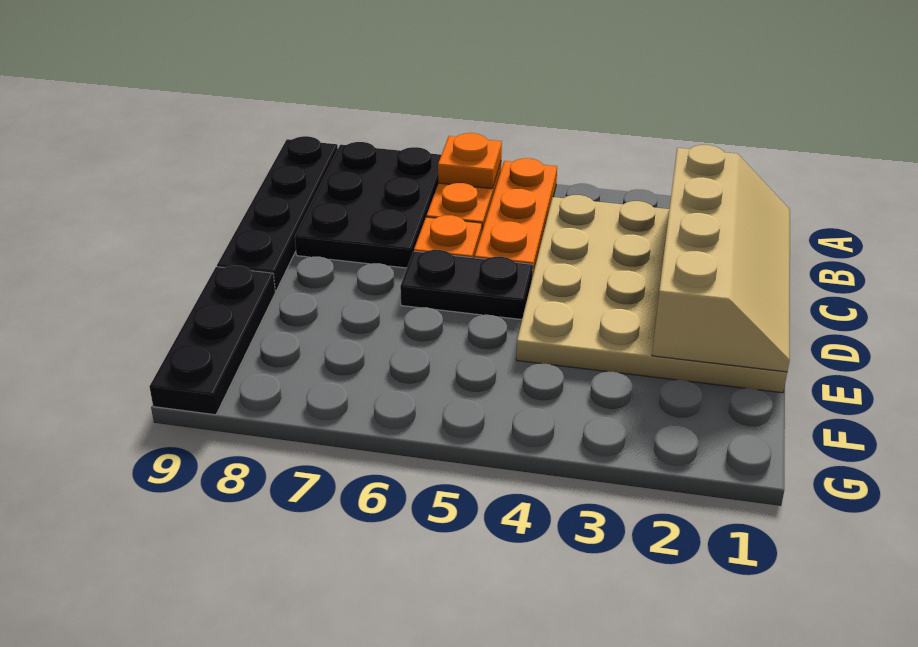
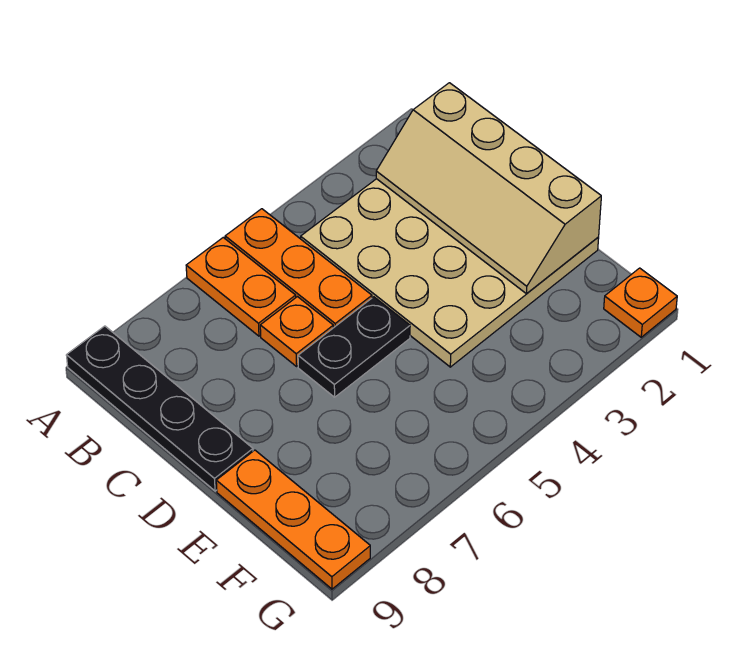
orange 1x1 plate [438,133,502,189] -> orange 1x1 plate moved to [604,268,677,337]
black 2x3 plate [295,142,441,268] -> none
tan 2x4 slope [652,145,790,372] -> tan 2x4 slope turned to [376,83,601,294]
black 1x3 plate [149,266,275,415] -> orange 1x3 plate [216,450,370,589]

